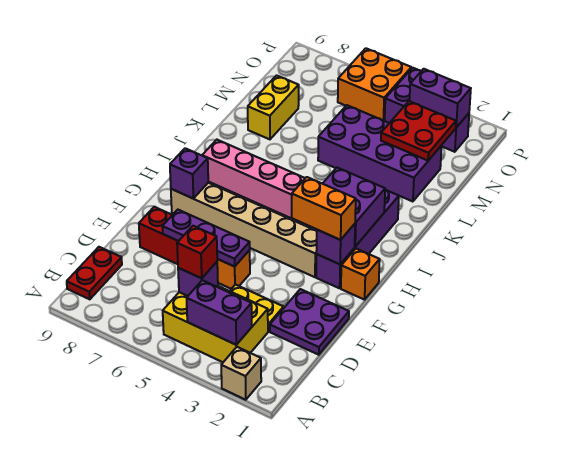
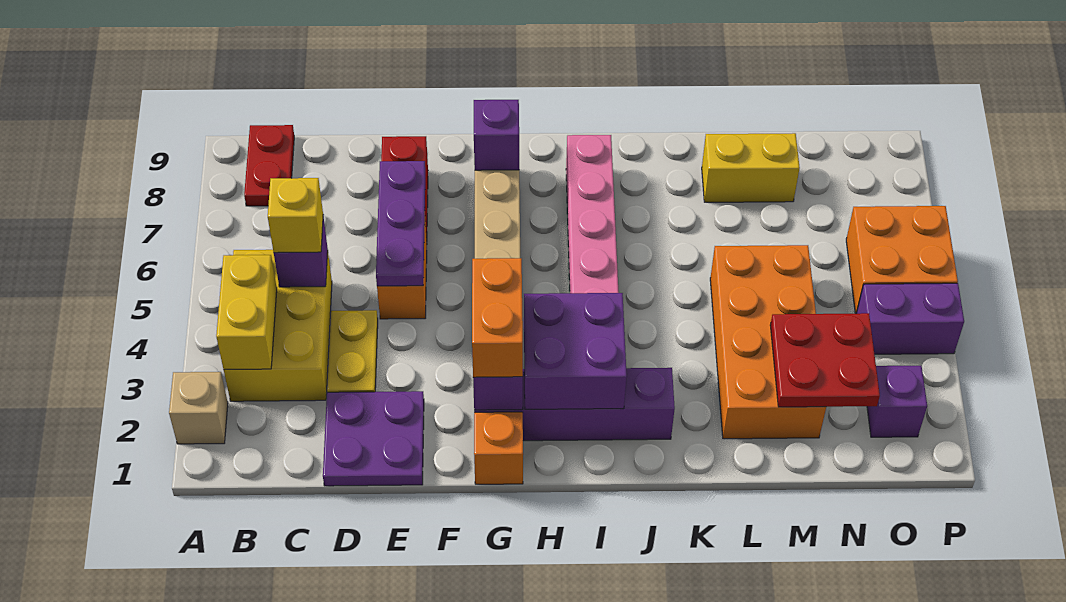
purple 1x2 brick [187,280,252,345] -> yellow 1x2 brick [216,255,277,370]
red 1x2 plate [67,247,122,299] -> red 1x2 plate turned to [244,125,294,206]
red 1x1 brick [177,226,217,278] -> yellow 1x1 brick [268,178,323,253]
purple 2x4 brick [318,105,442,202] -> orange 2x4 brick [710,245,826,439]
purple 1x2 brick [410,69,471,128] -> none

